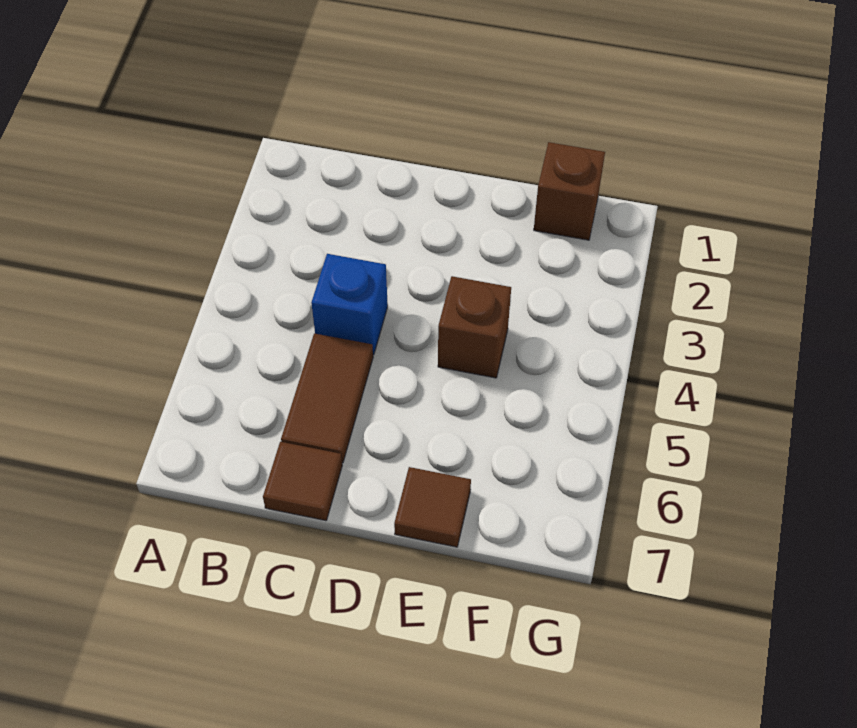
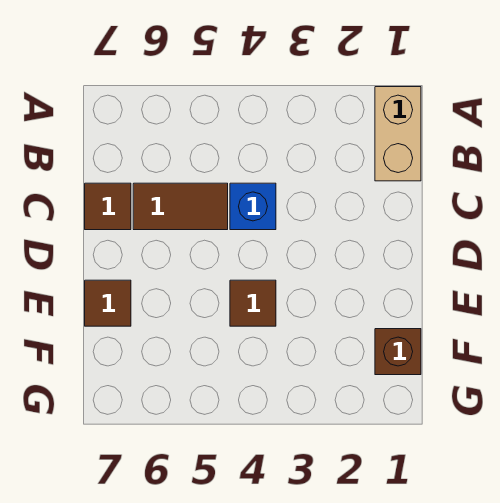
none -> tan 1x2 brick [375,87,421,181]
brown 1x1 brick [438,276,511,378] -> brown 1x1 tile [230,280,276,326]

